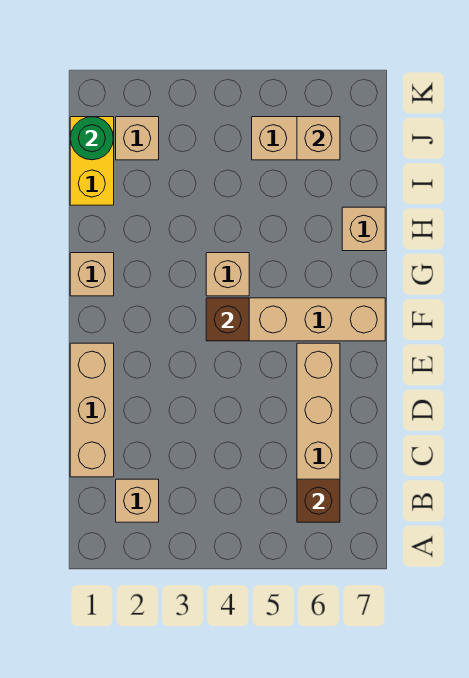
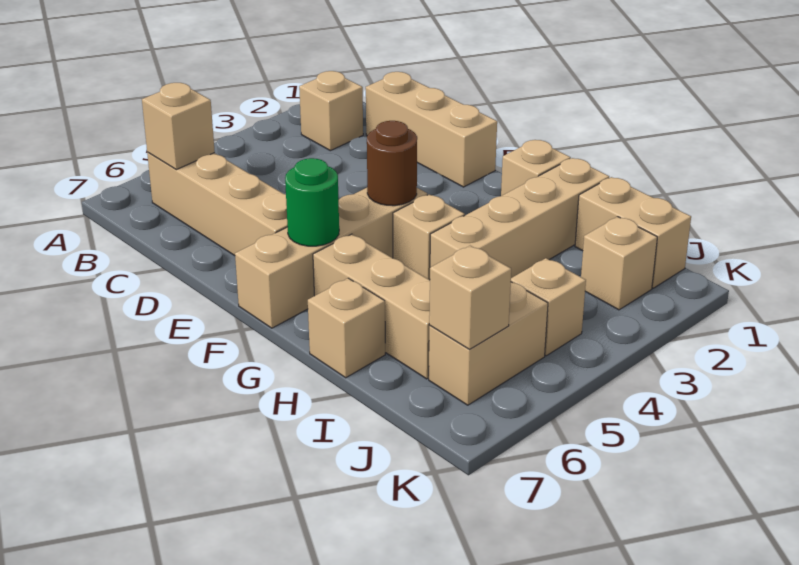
brown 1x1 brick [297,479,340,522] -> tan 1x1 brick [142,83,215,170]
brown 1x1 brick [206,298,249,341] -> brown 1x1 round brick [367,121,417,206]
none -> tan 1x3 brick [313,234,430,379]
none -> tan 1x4 brick [430,158,609,278]
yellow 1x2 brick [70,117,114,205] -> tan 1x2 brick [575,177,691,288]
green 1x1 round brick [70,117,113,160] -> green 1x1 round brick moved to [285,158,339,246]
none -> tan 1x1 brick [511,258,586,356]

